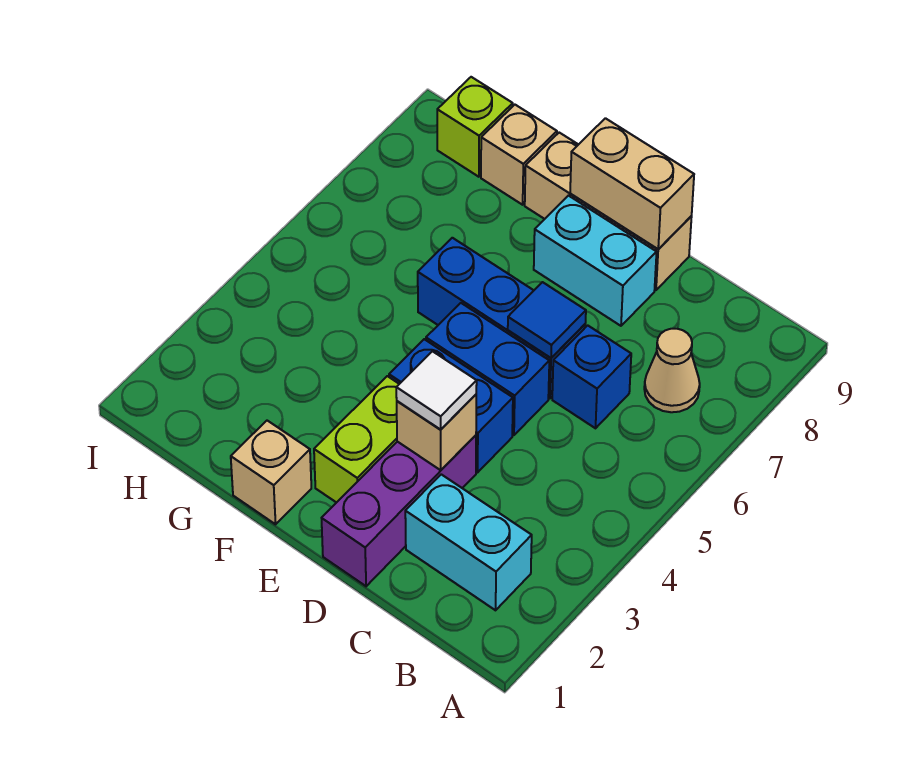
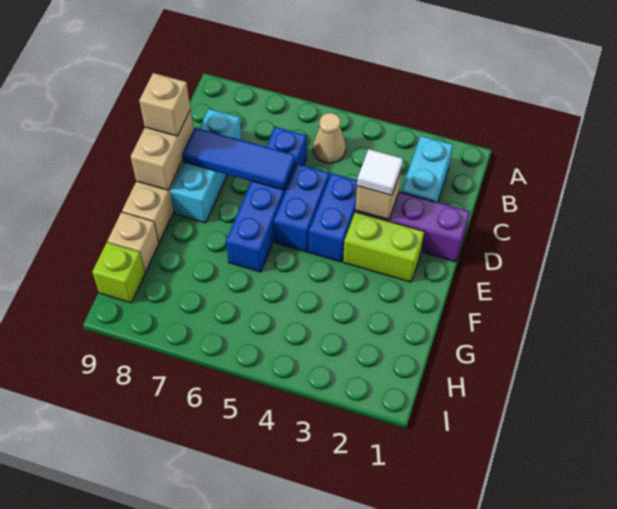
tan 1x1 cone [644,329,700,412] -> tan 1x1 cone moved to [313,113,346,163]
blue 1x1 tile [508,282,586,358] -> blue 1x3 tile [182,128,295,190]
cyan 1x2 brick [534,196,657,326] -> cyan 1x3 brick [170,109,242,223]
tan 1x1 brick [231,421,311,524] -> tan 1x1 brick moved to [139,73,190,136]

